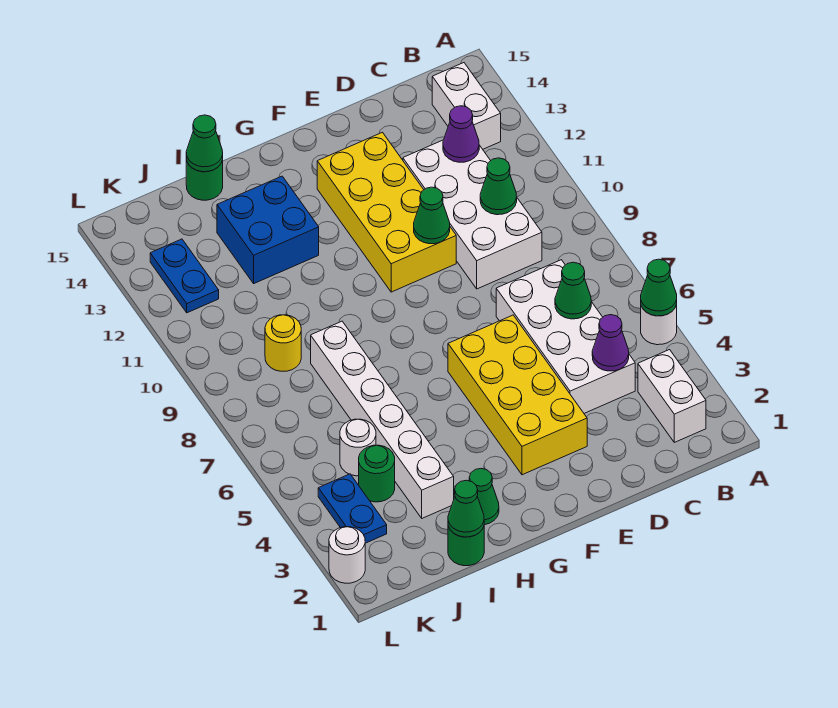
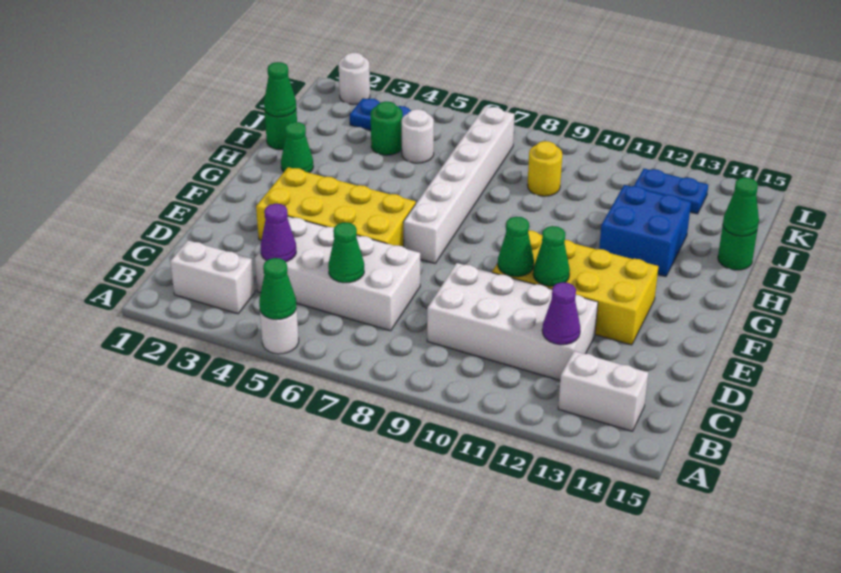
green 1x1 cone [480,158,517,215] -> green 1x1 cone moved to [533,226,570,287]
white 1x6 brick [311,321,454,518] -> white 1x6 brick turned to [403,107,515,263]

